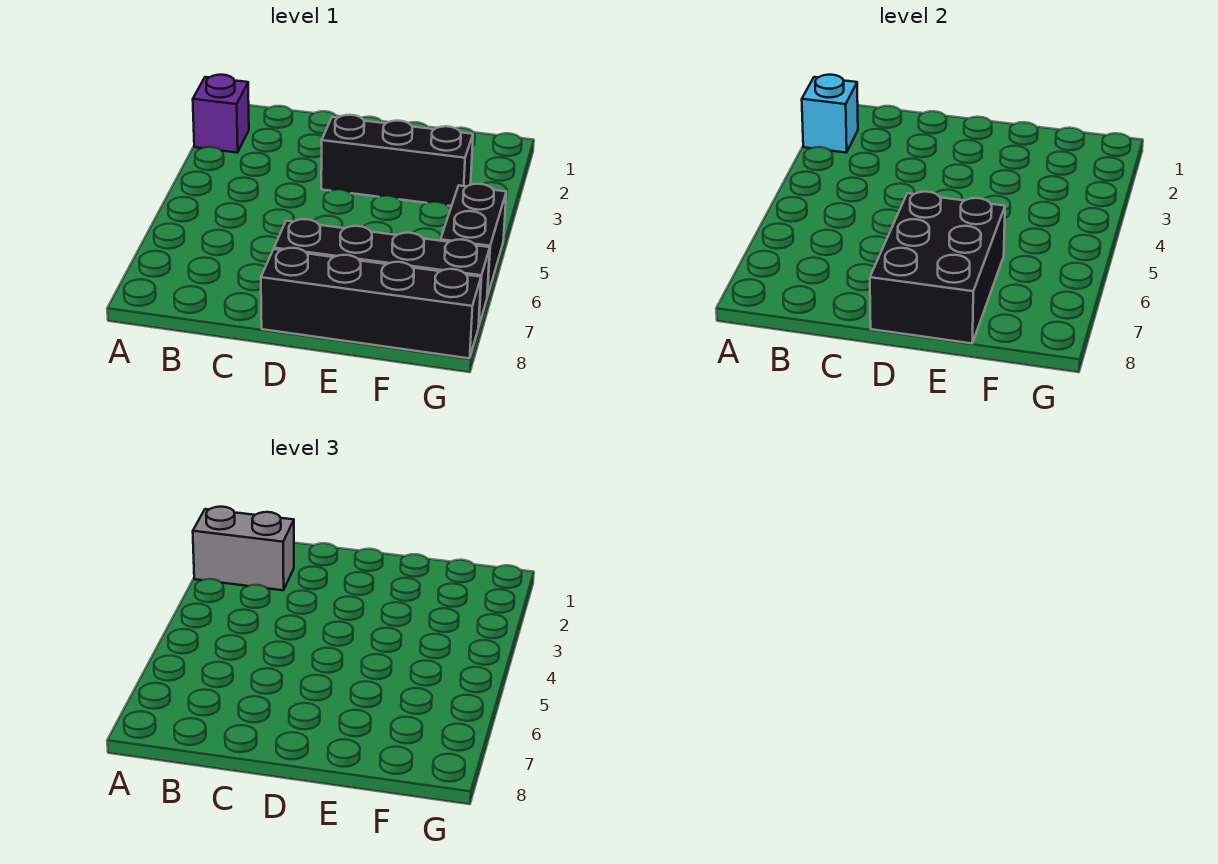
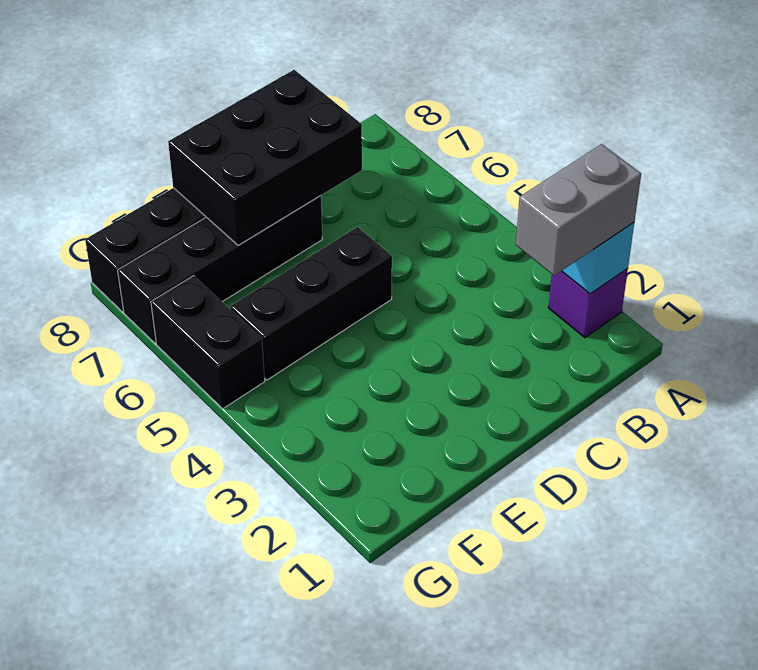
black 1x3 brick [321,115,473,206] -> black 1x3 brick moved to [230,227,392,380]
black 2x3 brick [870,192,1005,343] -> black 2x3 brick turned to [168,70,362,245]

